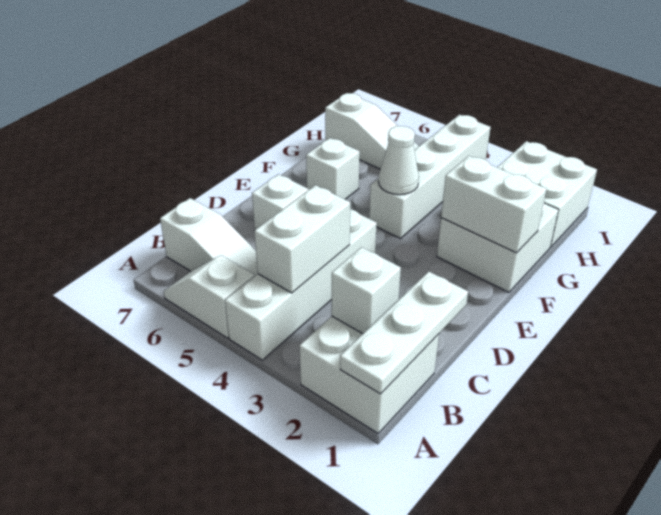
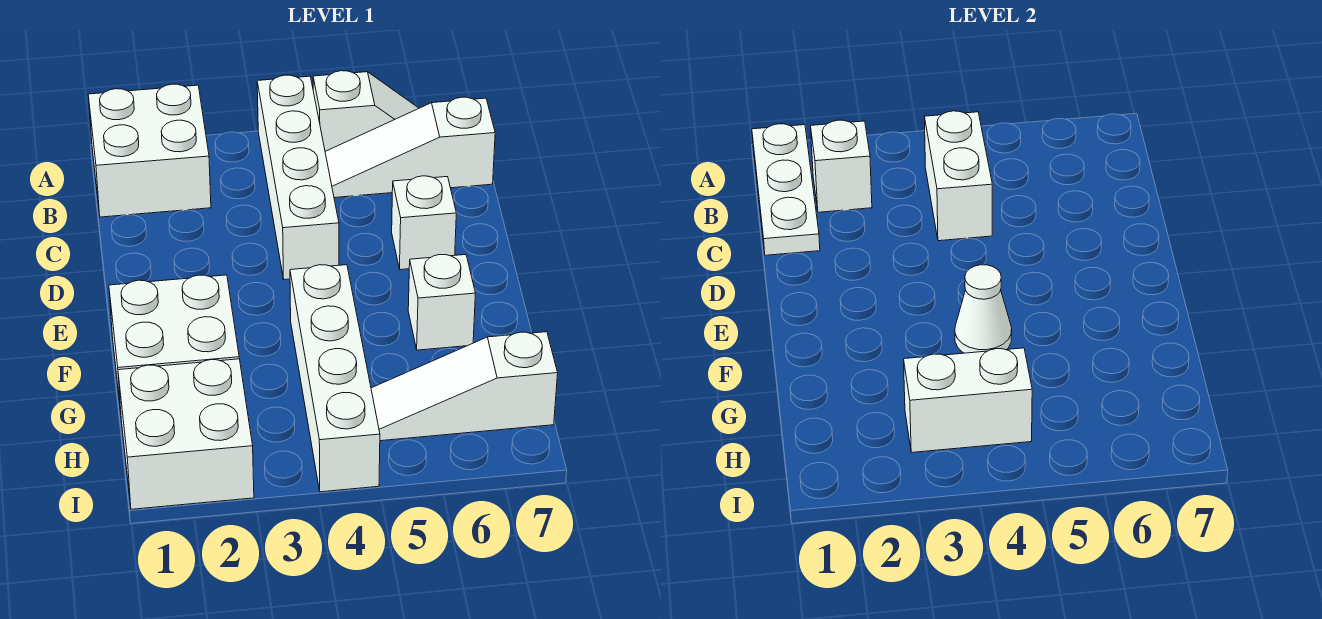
white 1x2 brick [441,156,546,253] -> white 1x2 brick moved to [904,348,1032,452]

